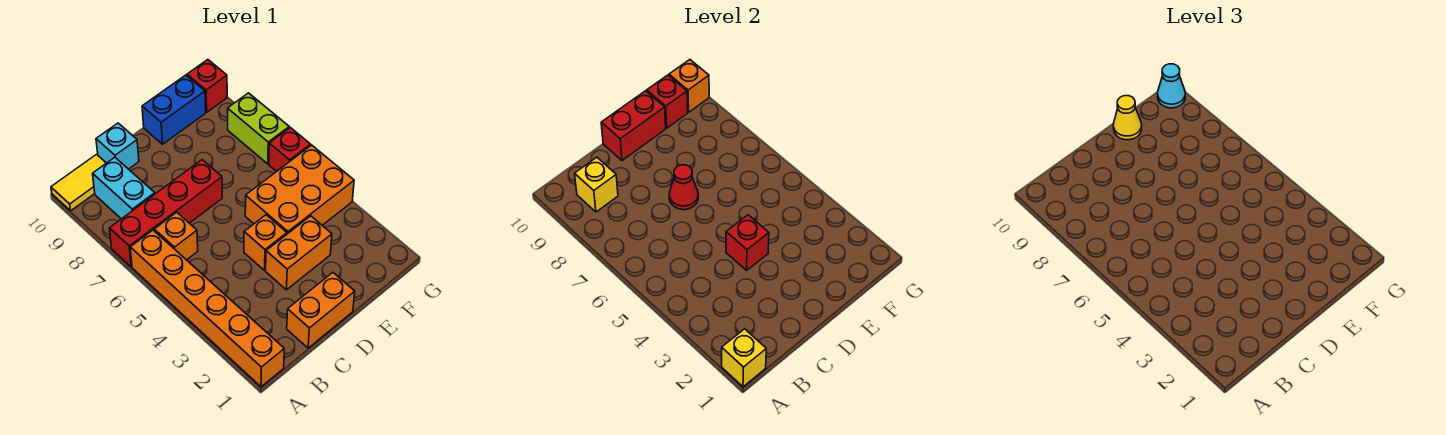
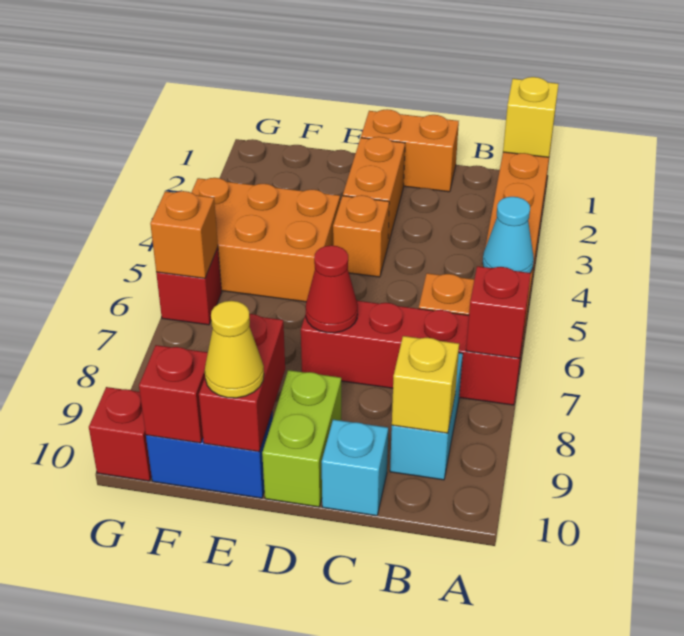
yellow 1x2 tile [51,155,106,211] -> none
orange 1x2 brick [266,216,332,290] -> orange 1x2 brick turned to [343,137,405,244]
red 1x1 brick [726,215,769,270] -> red 1x1 brick moved to [466,266,531,359]
red 1x2 brick [601,91,666,161] -> red 1x2 brick turned to [199,314,285,452]
lime 1x2 brick [228,93,289,164] -> lime 1x2 brick moved to [262,370,341,507]
orange 1x1 brick [669,60,709,112] -> orange 1x1 brick moved to [150,191,218,278]
cyan 1x1 cone [1158,64,1185,108] -> cyan 1x1 cone moved to [483,197,534,273]

